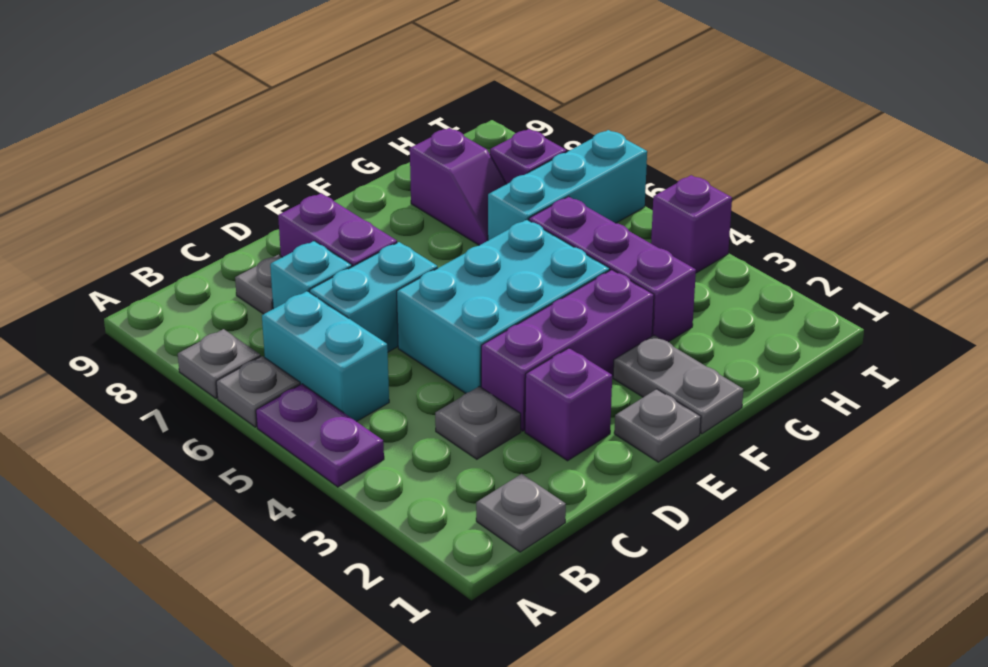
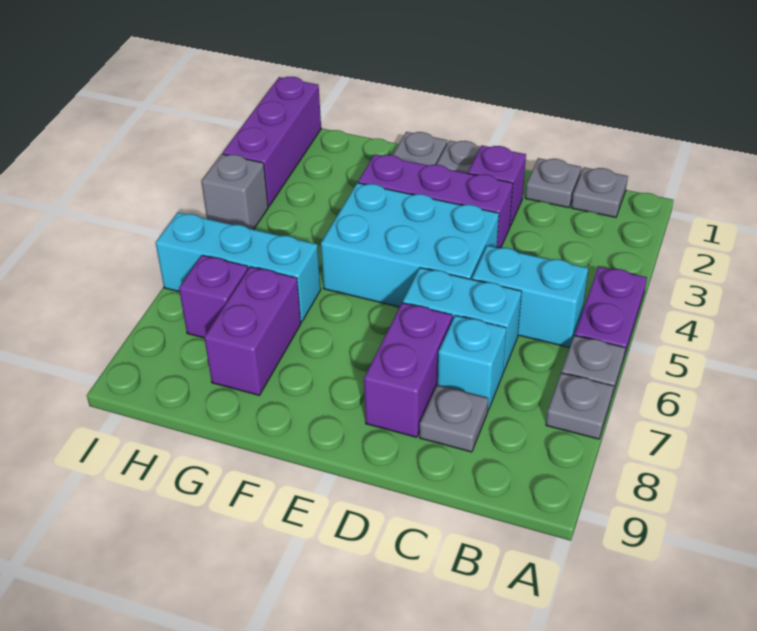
cyan 1x2 brick [262,291,389,422] -> cyan 1x2 brick turned to [472,246,588,348]
grey 1x1 plate [435,387,521,459] -> grey 1x1 plate moved to [525,158,581,208]
purple 1x3 brick [529,196,696,342] -> purple 1x3 brick moved to [223,77,321,207]
purple 1x2 slope [410,128,506,245] -> purple 1x2 brick [204,267,301,395]
purple 1x1 brick [651,175,732,273] -> grey 1x1 brick [201,154,268,230]

